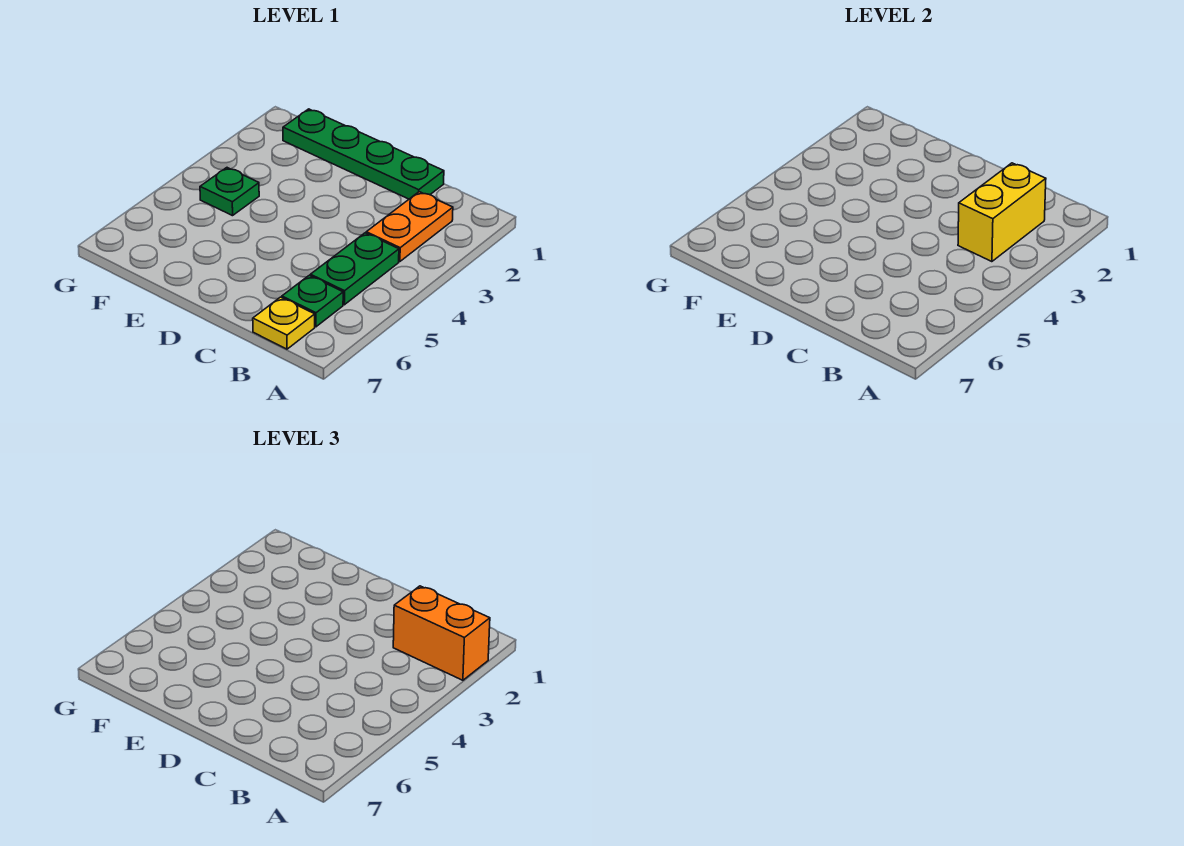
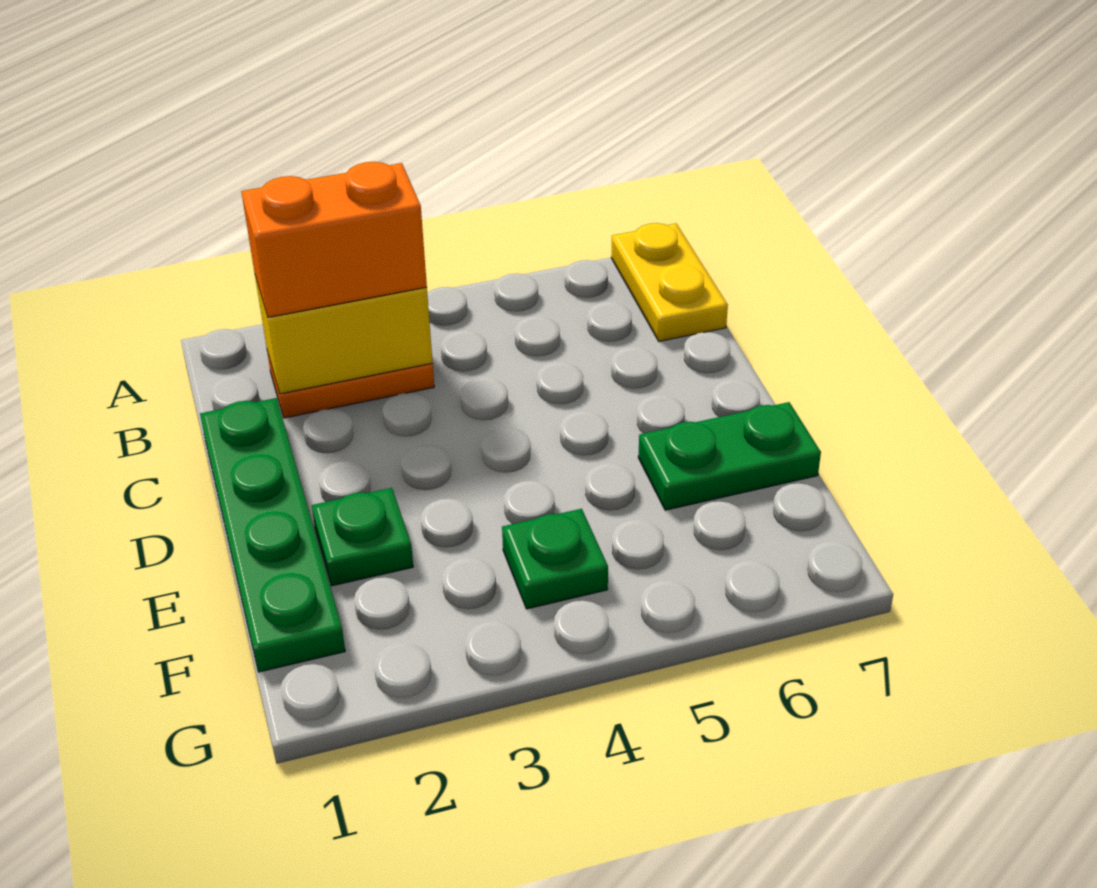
orange 1x2 brick [393,586,490,680] -> orange 1x2 brick turned to [241,162,427,317]
green 1x2 plate [310,233,399,305] -> green 1x2 plate moved to [638,402,821,510]
green 1x1 plate [282,275,343,327] -> green 1x1 plate moved to [312,488,413,586]
yellow 1x1 plate [253,297,315,349] -> yellow 1x2 plate [611,223,728,341]

